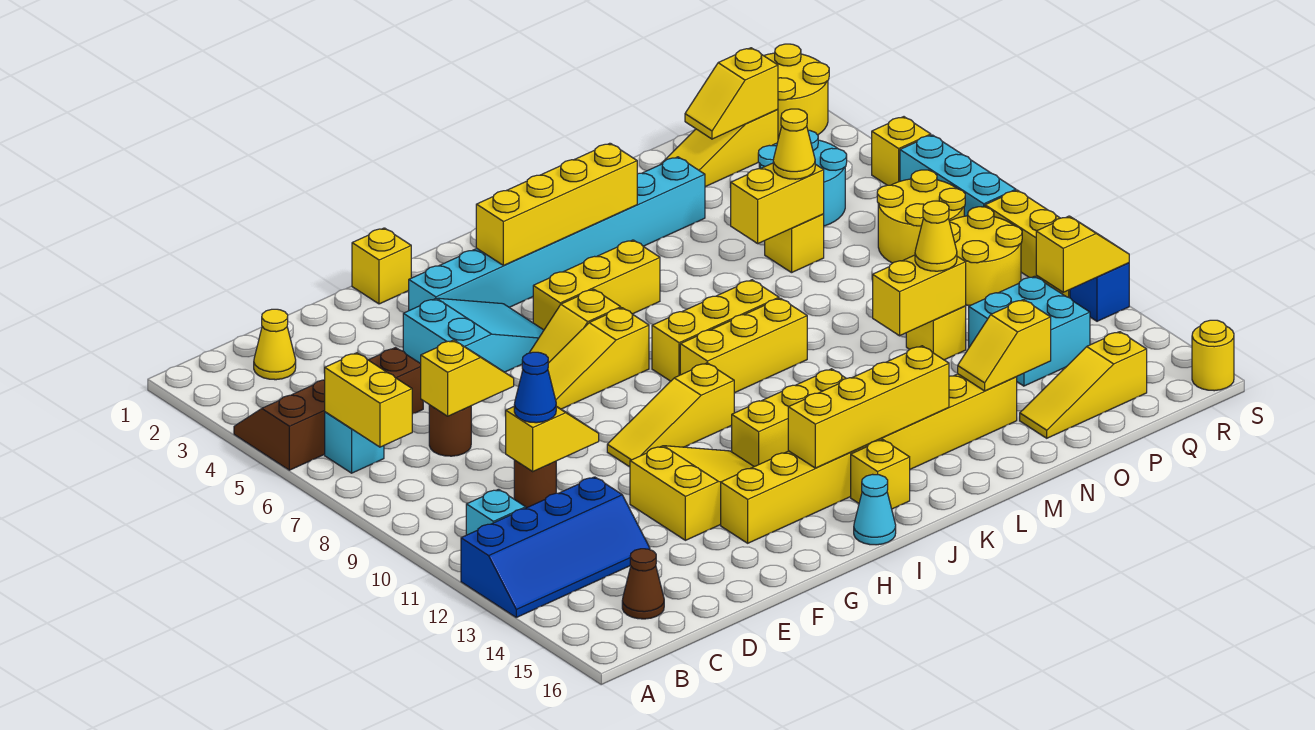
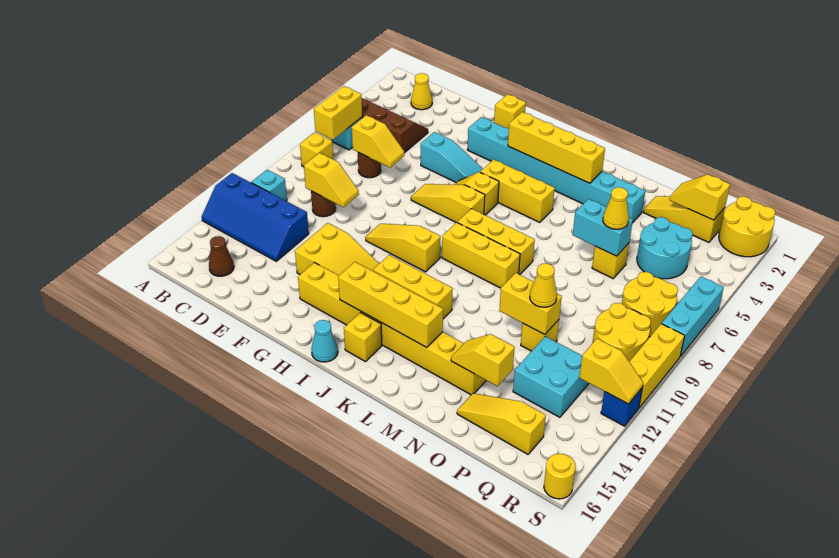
blue 1x1 cone [514,352,556,423] -> none
cyan 2x3 slope [403,298,544,372] -> cyan 1x3 slope [421,132,483,183]
yellow 1x2 brick [731,163,824,243] -> cyan 1x2 brick [573,199,633,256]
yellow 1x1 brick [872,117,931,185] -> yellow 1x1 brick moved to [300,132,333,167]

